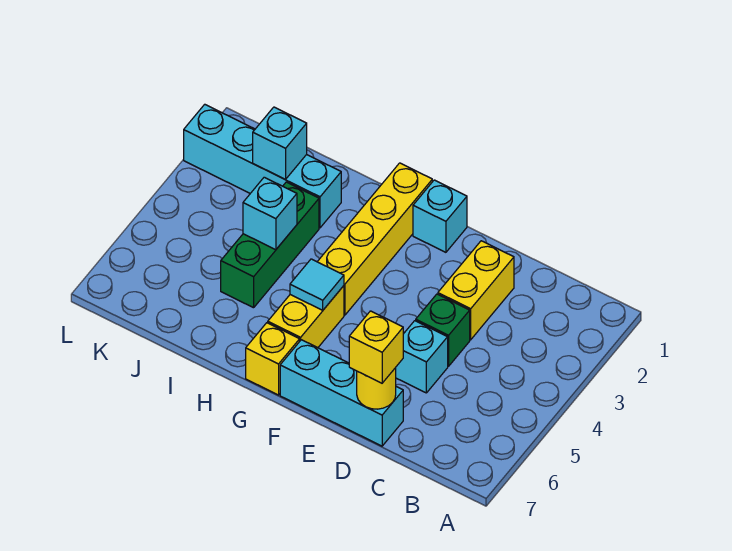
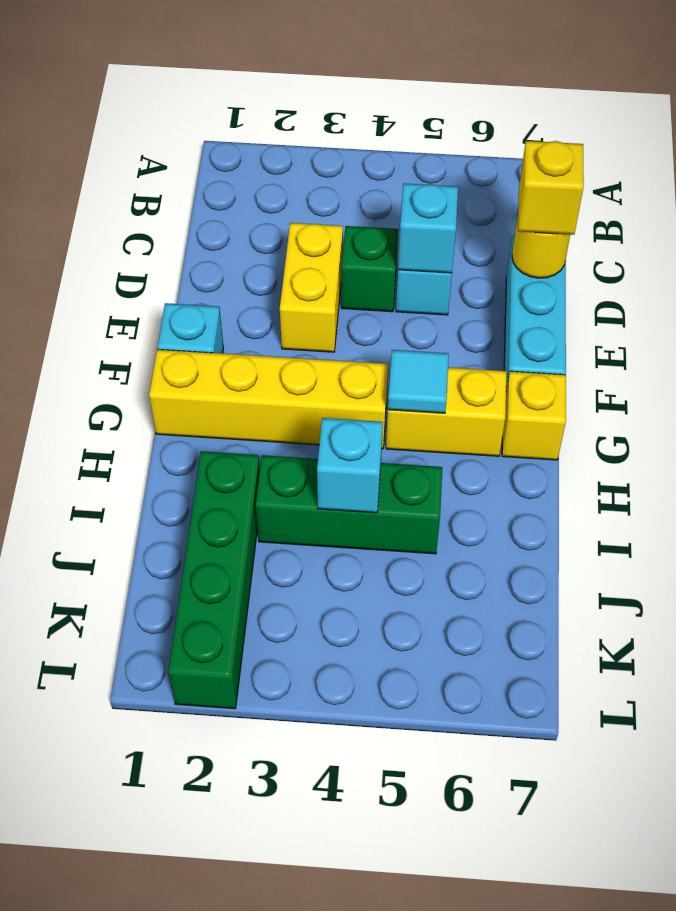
yellow 1x2 brick [438,241,514,340] -> yellow 1x2 brick turned to [280,223,343,352]
cyan 1x4 brick [184,104,341,228] -> green 1x4 brick [168,451,260,709]
cyan 1x1 brick [253,107,307,179] -> cyan 1x1 brick moved to [398,183,458,273]

